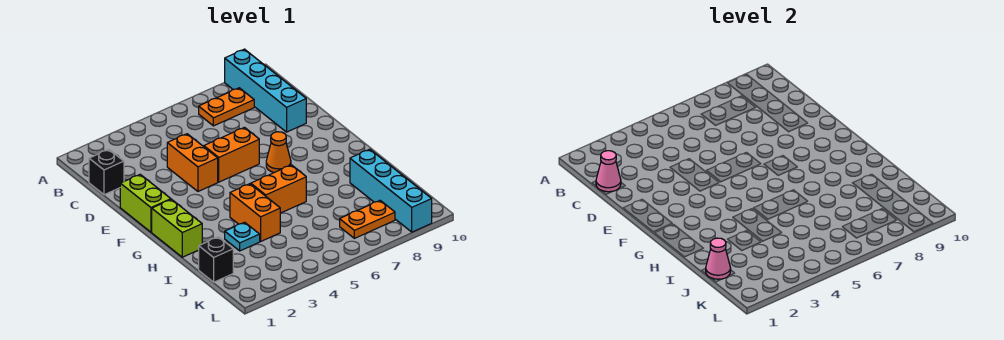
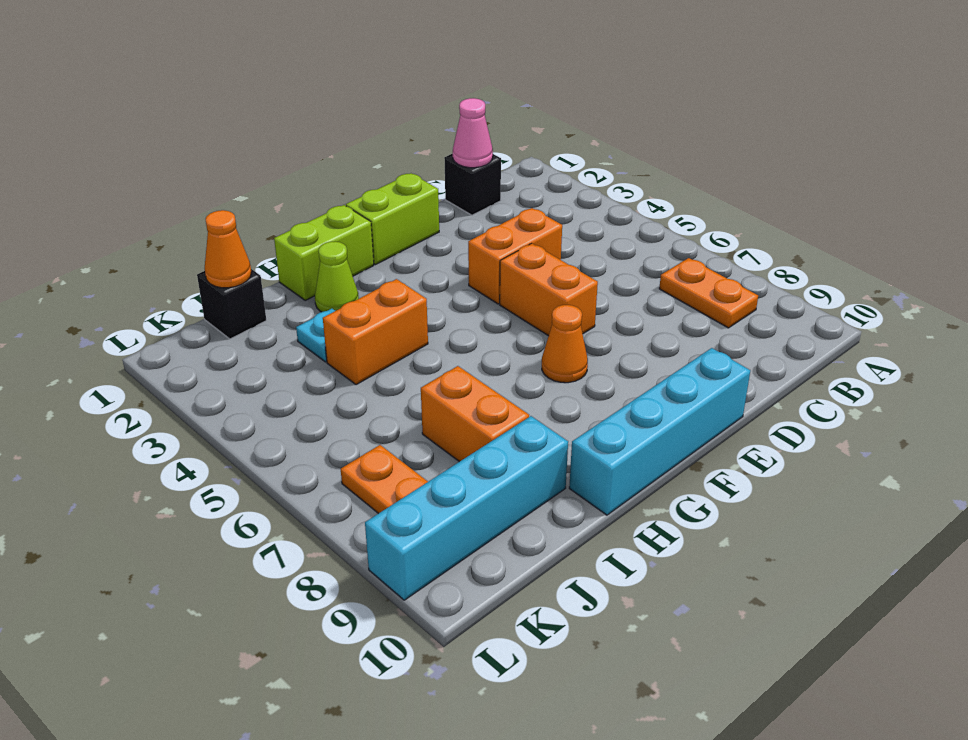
cyan 1x4 brick [225,49,306,132] -> cyan 1x4 brick moved to [569,348,750,515]
none -> lime 1x1 cone [315,241,359,312]
orange 1x2 brick [251,165,306,213] -> orange 1x2 brick moved to [421,366,529,462]
pink 1x1 cone [706,238,731,279] -> orange 1x1 cone [205,210,251,288]

